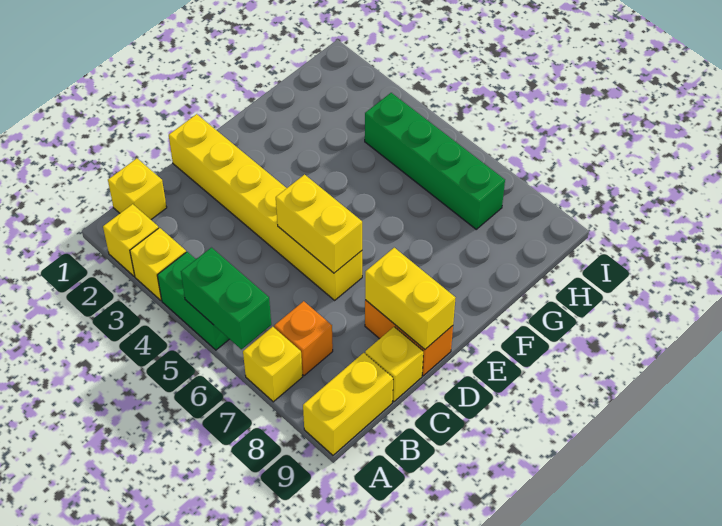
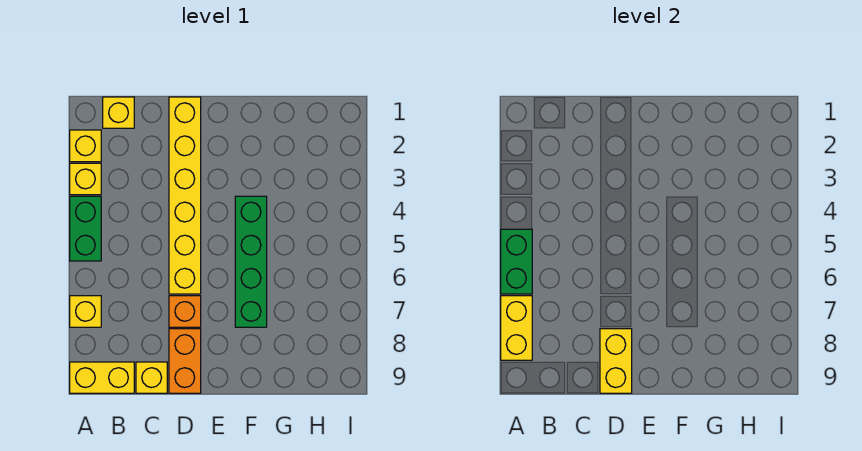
orange 1x1 brick [274,301,333,376] -> orange 1x1 brick moved to [169,296,201,327]
yellow 1x2 brick [276,175,362,273] -> yellow 1x2 brick moved to [501,296,532,360]
green 1x4 brick [365,93,505,229] -> green 1x4 brick moved to [235,196,267,327]

